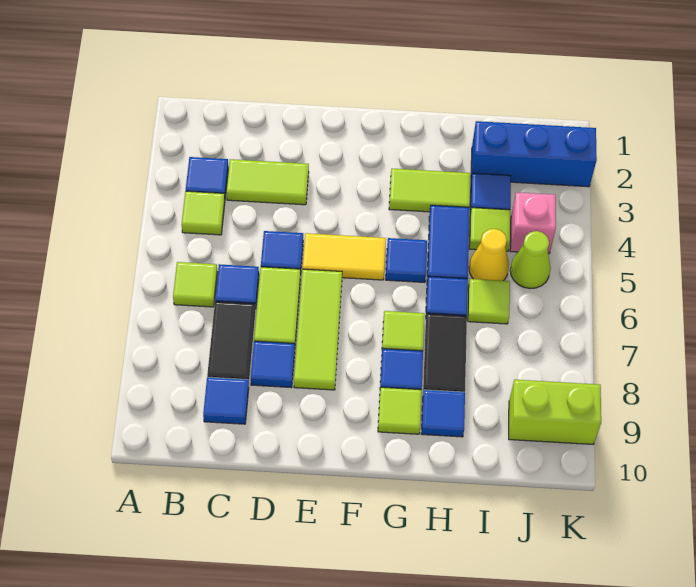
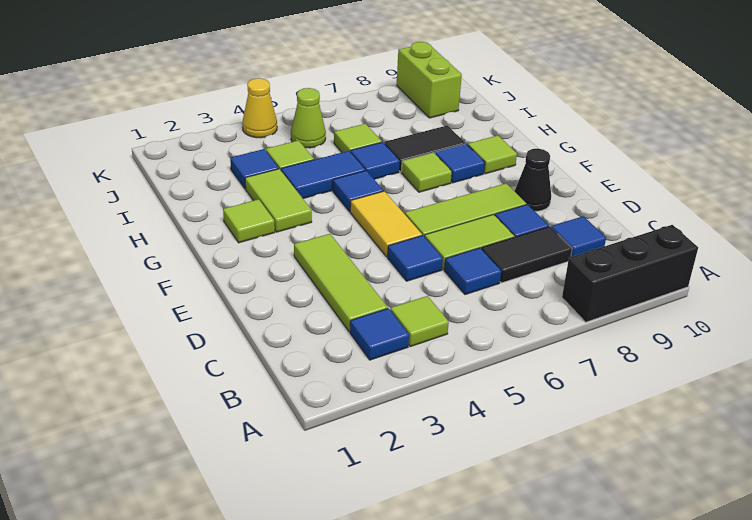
none -> black 1x3 brick [562,225,698,322]
lime 1x1 tile [173,262,218,307] -> lime 1x1 tile moved to [223,199,275,243]
lime 1x2 tile [226,159,309,205] -> lime 1x3 tile [294,234,388,332]
none -> black 1x1 cone [515,148,551,211]
blue 1x1 tile [421,390,465,437] -> none
blue 1x3 brick [471,121,597,187] -> none
yellow 1x1 cone [469,229,509,281] -> yellow 1x1 cone moved to [242,78,277,138]
pink 1x1 brick [510,192,556,254] -> none

